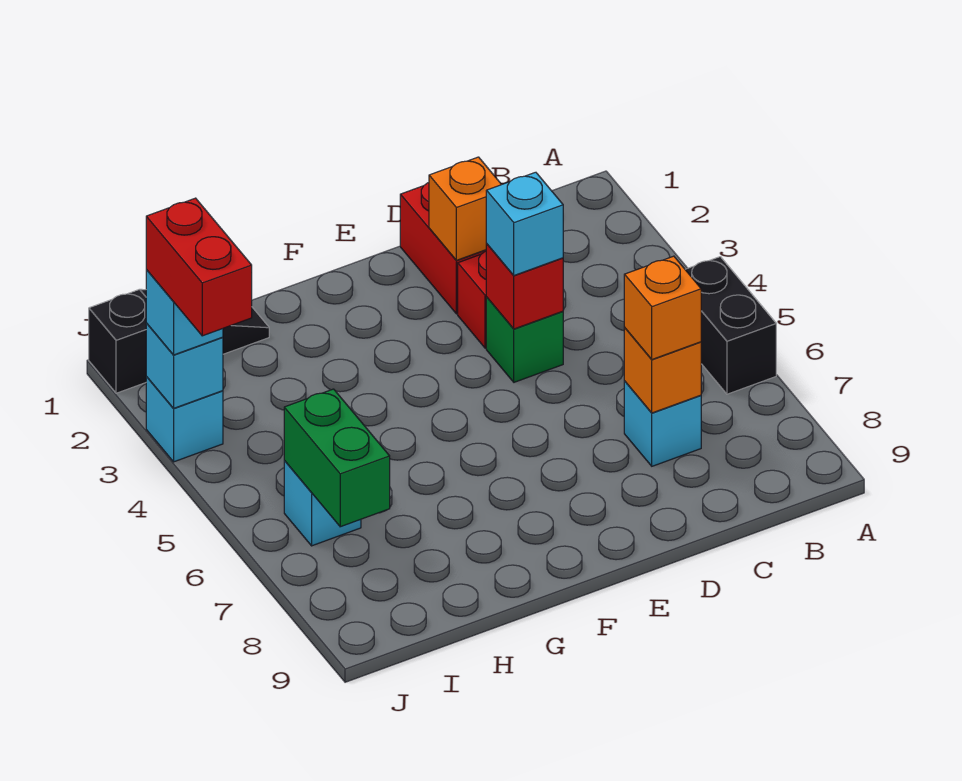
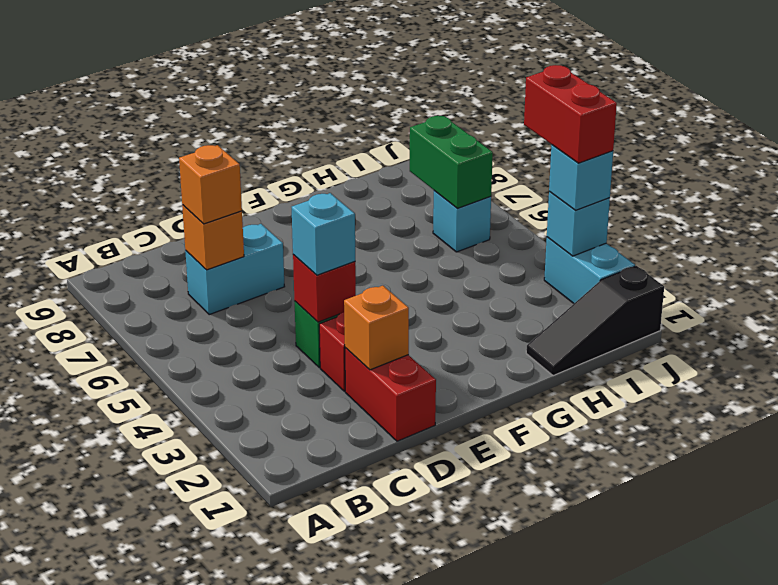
black 1x2 brick [685,257,776,394] -> none
cyan 1x1 brick [624,381,701,466] -> cyan 1x2 brick [185,224,285,314]
cyan 1x1 brick [146,376,223,462] -> cyan 1x2 brick [544,237,635,303]

